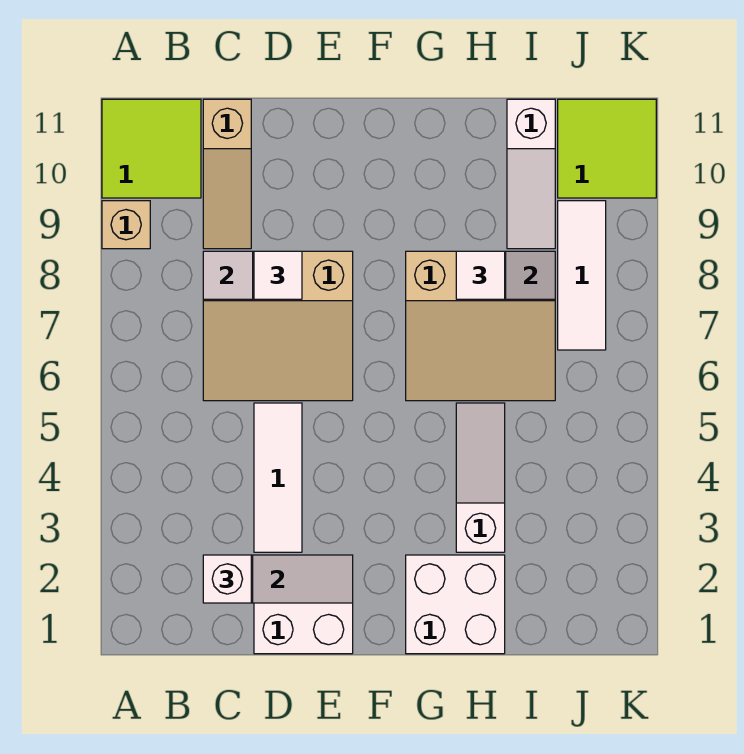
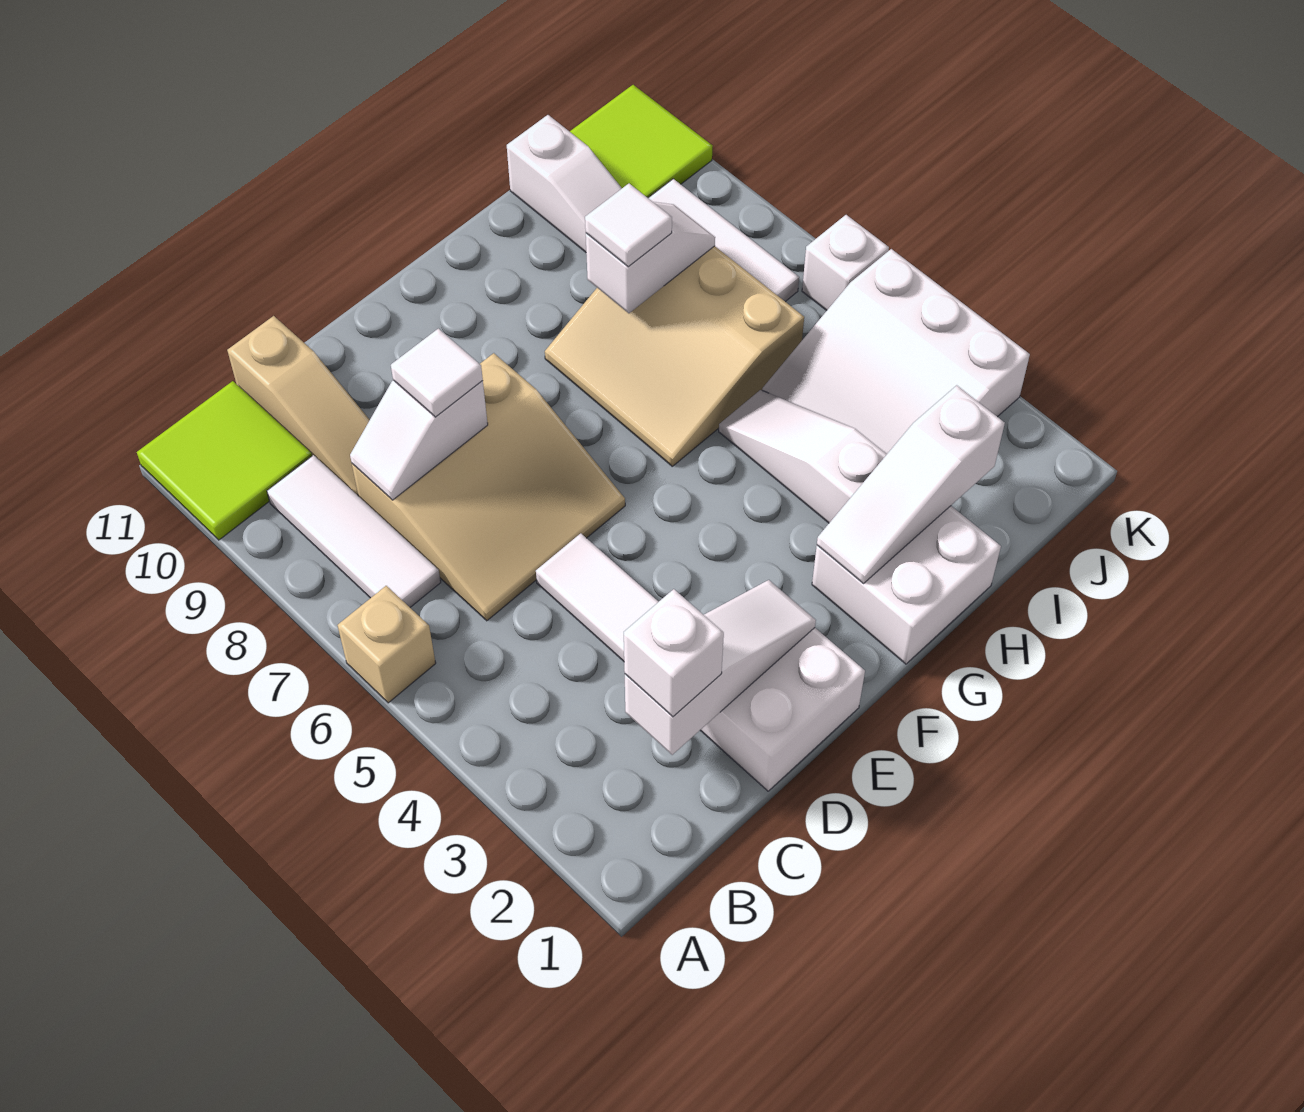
tan 1x1 brick [102,201,150,249] -> tan 1x1 brick moved to [338,586,436,703]
none -> white 1x3 tile [267,455,441,607]
none -> white 1x3 slope [817,385,1005,583]
tan 3x3 slope [406,251,555,401] -> tan 3x3 slope turned to [545,246,804,466]
none -> white 3x3 slope [762,249,1030,454]
none -> white 1x1 brick [802,215,889,311]

